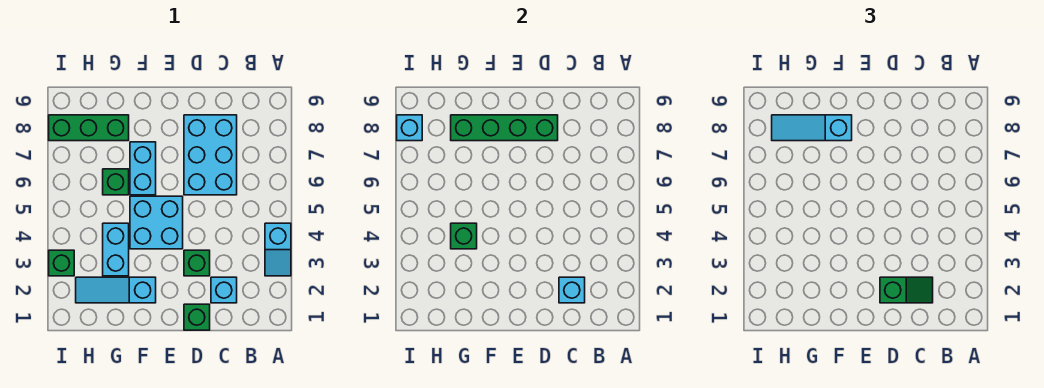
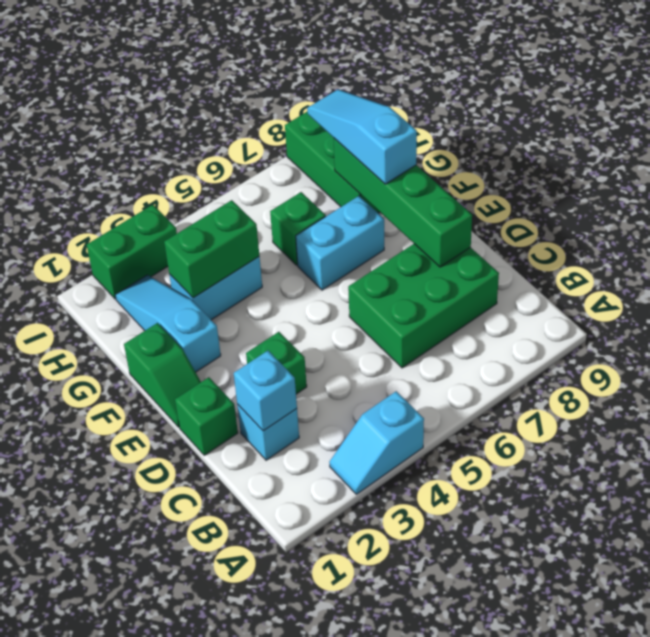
green 1x2 slope [880,277,933,303] -> green 1x2 slope moved to [124,323,201,427]
cyan 2x3 brick [184,115,237,195] -> green 2x3 brick [348,244,499,368]
cyan 2x2 brick [130,196,183,249] -> none
green 1x1 brick [451,223,477,249] -> green 1x2 brick [164,200,259,298]
green 1x1 brick [49,250,74,276] -> green 1x2 brick [87,205,177,299]
cyan 1x1 brick [397,115,422,141] -> none

